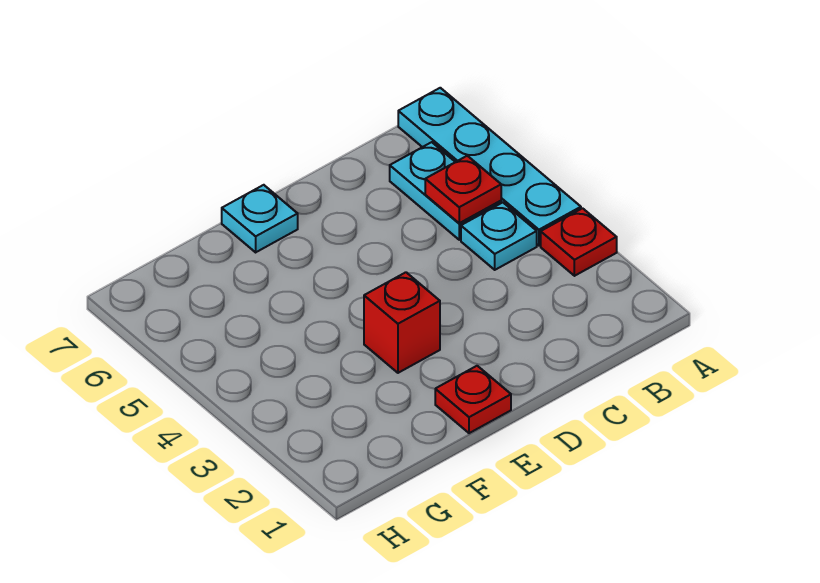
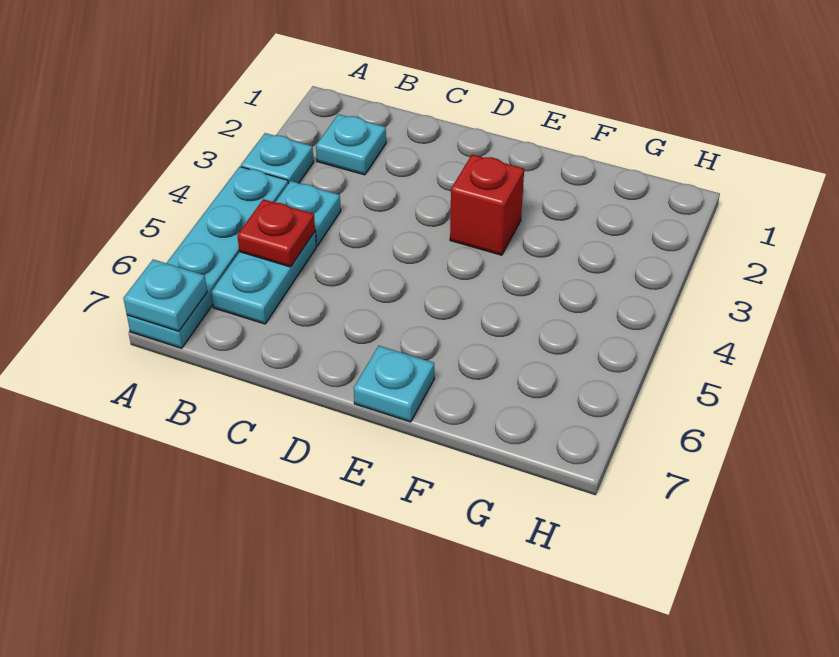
red 1x1 plate [541,208,617,276] -> cyan 1x1 plate [241,133,313,183]
none -> cyan 1x1 plate [123,260,207,331]
none -> cyan 1x1 plate [316,114,386,175]
red 1x1 plate [435,366,511,433] -> none

